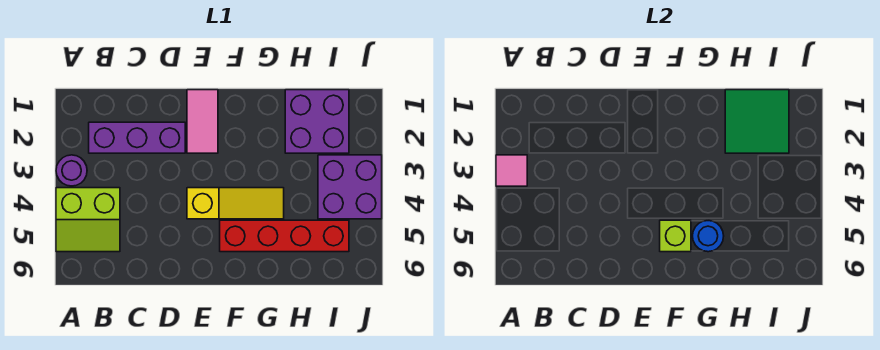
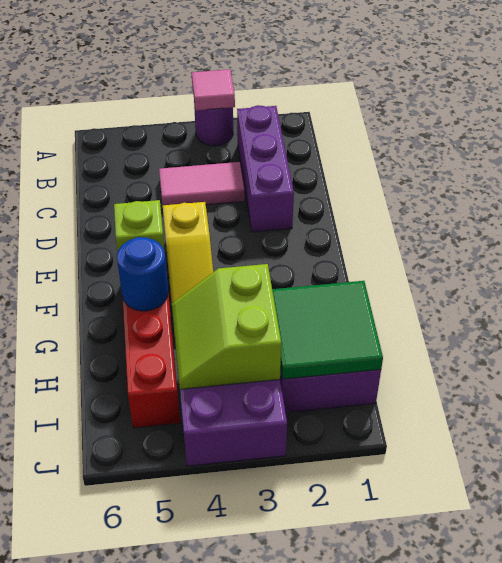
lime 2x2 slope [56,188,120,252] -> lime 2x2 slope moved to [172,264,281,389]
pink 1x2 tile [187,90,218,153] -> pink 1x2 tile moved to [159,162,245,206]

